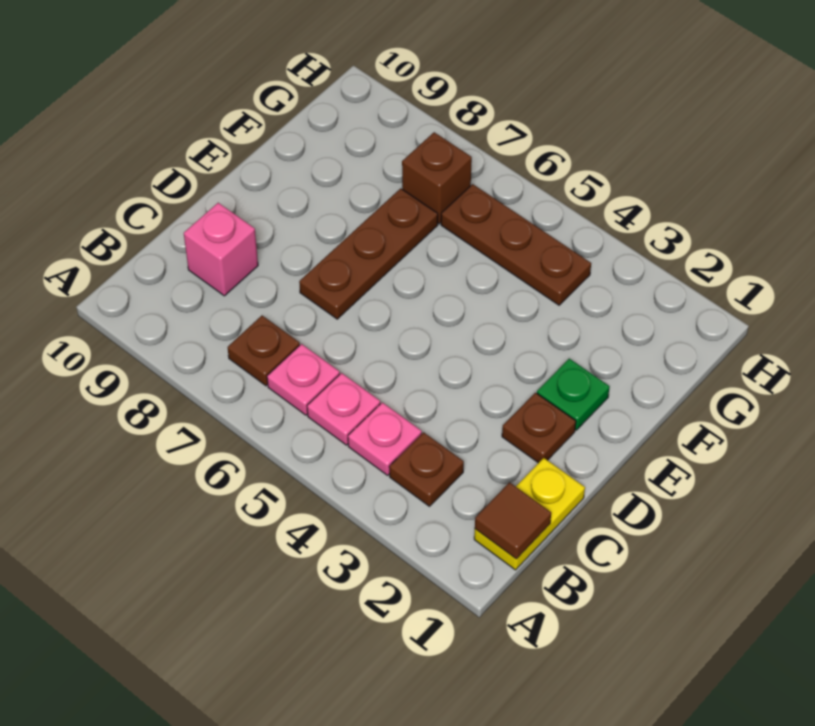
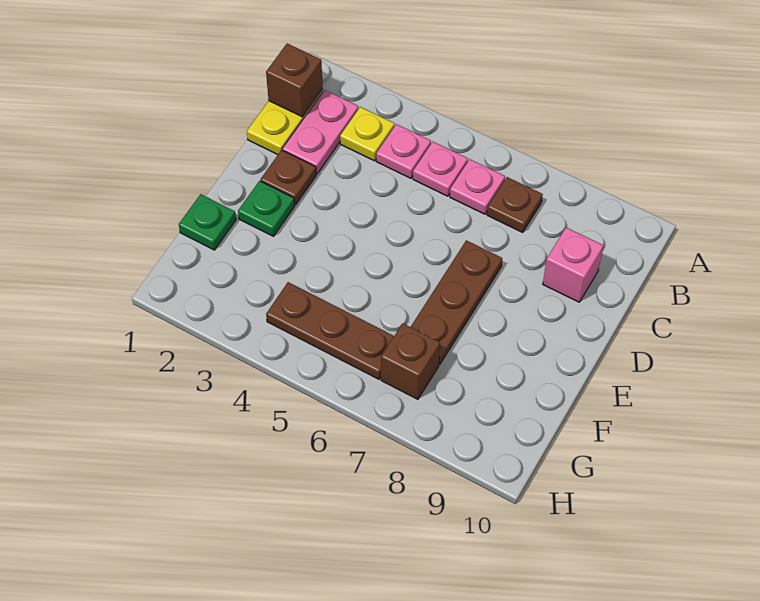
brown 1x1 tile [475,482,551,559] -> brown 1x1 brick [266,44,323,117]
none -> pink 1x2 plate [283,90,358,174]
brown 1x1 plate [389,432,464,506] -> yellow 1x1 plate [340,107,395,161]
none -> green 1x1 plate [179,194,236,250]

